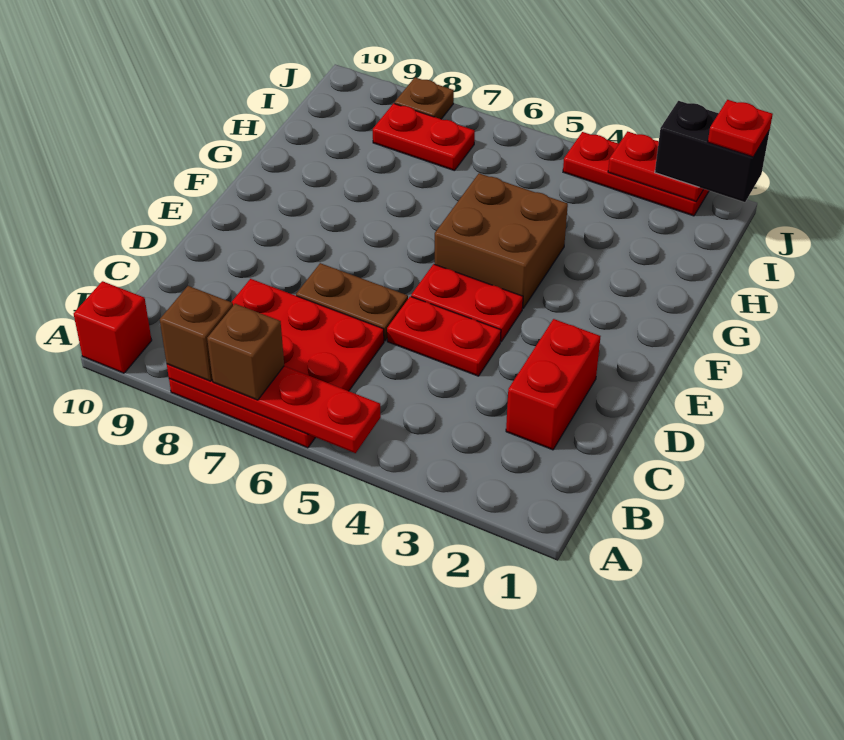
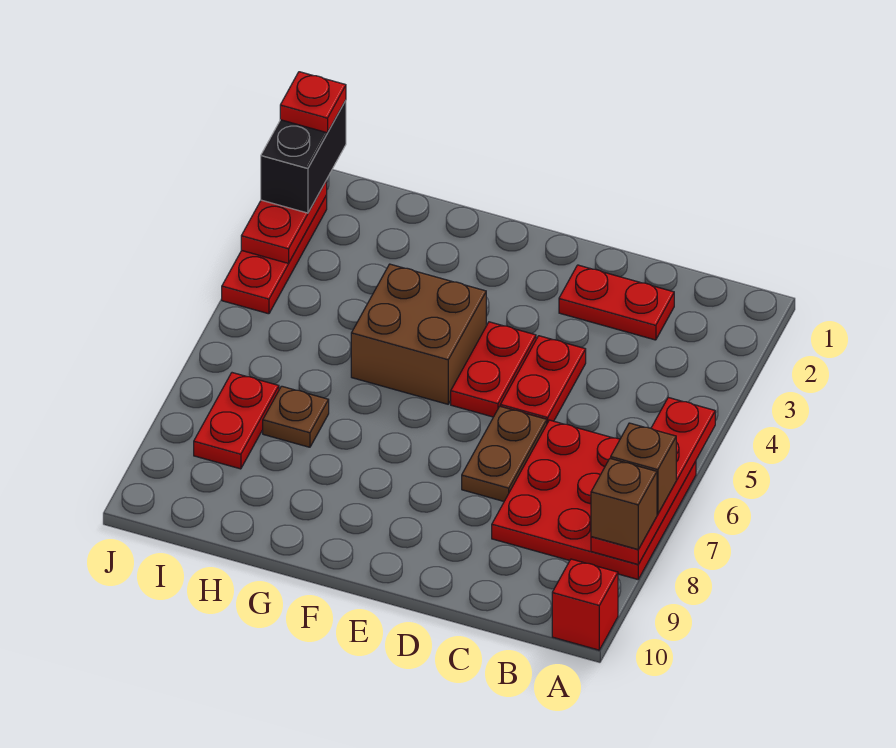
red 1x2 brick [506,319,600,450] -> red 1x2 plate [559,265,674,340]
brown 1x1 plate [395,77,454,119] -> brown 1x1 plate moved to [263,386,329,447]

